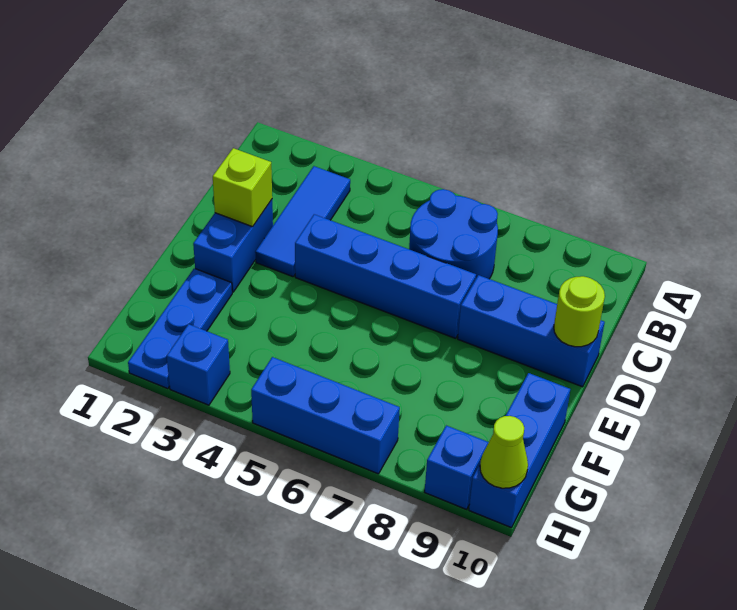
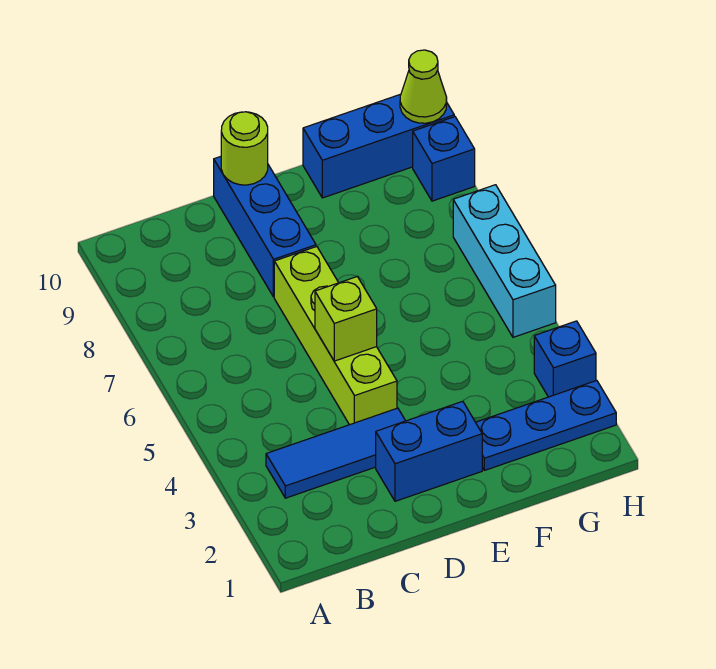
blue 2x2 round brick [409,189,498,279] -> none
lime 1x1 brick [213,148,272,227] -> lime 1x1 brick moved to [315,276,377,361]
blue 1x4 brick [295,214,476,338] -> lime 1x4 brick [274,247,397,425]
blue 1x3 brick [251,357,400,474] -> cyan 1x3 brick [453,185,556,337]

